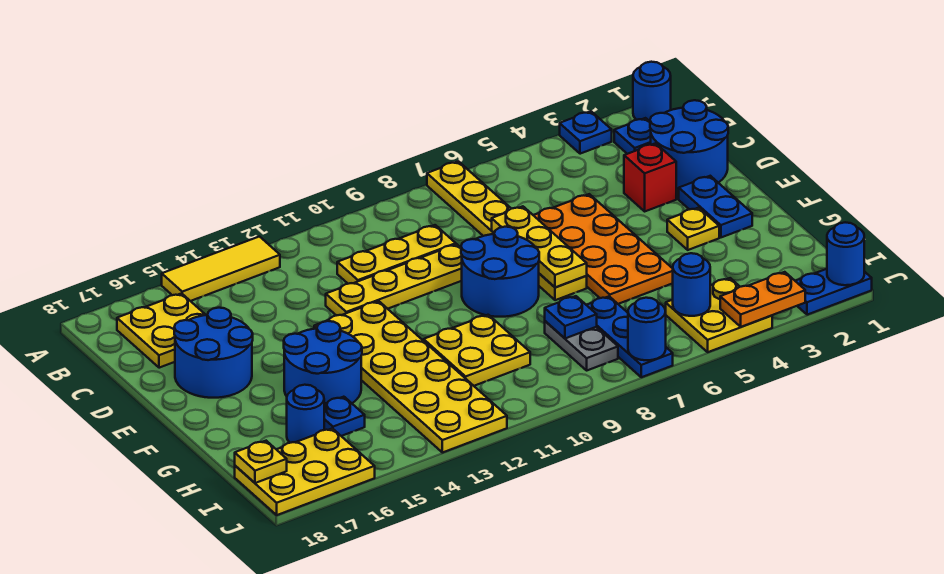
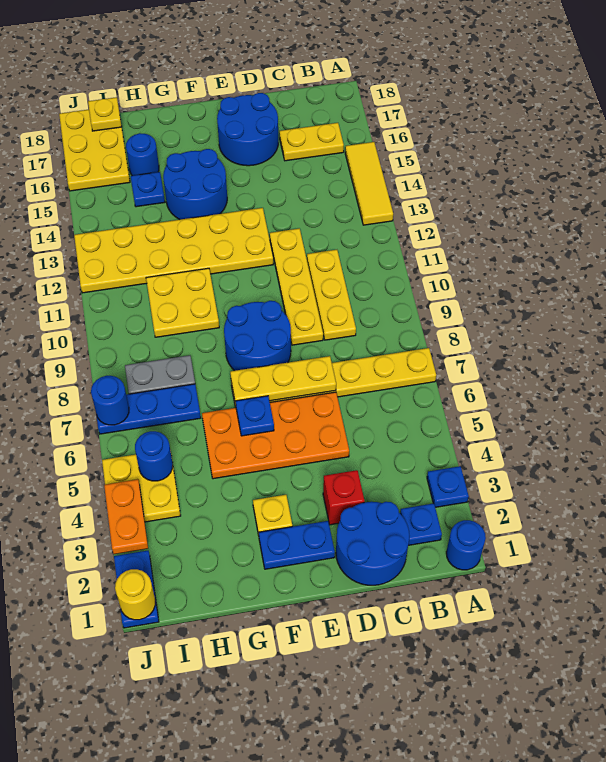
yellow 2x2 plate [117,293,205,368] -> yellow 1x2 plate [279,123,344,161]
blue 1x1 plate [545,296,597,338] -> blue 1x1 plate moved to [236,396,274,436]
blue 1x1 round brick [827,222,864,285] -> yellow 1x1 round brick [115,569,155,620]

